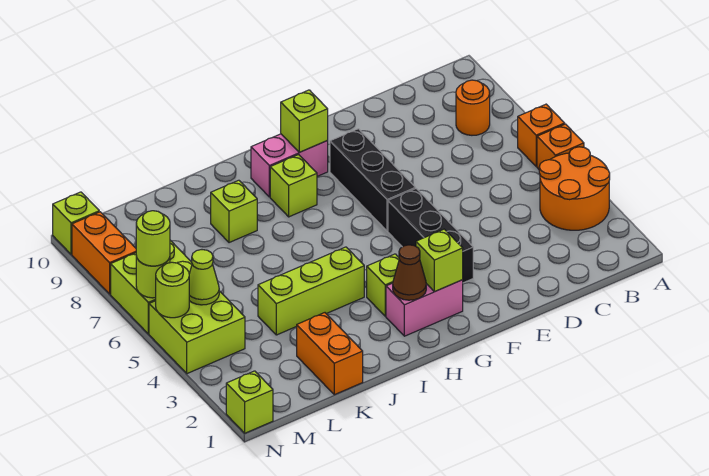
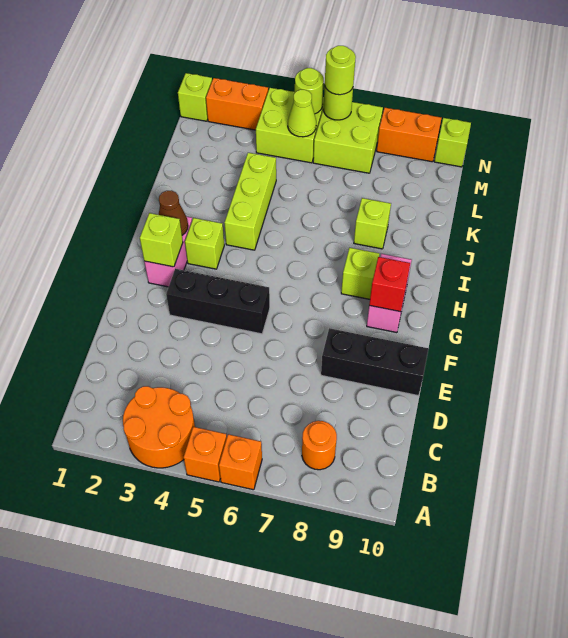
black 1x3 brick [330,129,415,231] -> black 1x3 brick moved to [321,328,428,395]
lime 1x1 brick [281,90,328,152] -> red 1x1 brick [369,257,410,312]
orange 1x2 brick [297,313,363,395] -> orange 1x2 brick moved to [206,78,268,130]

